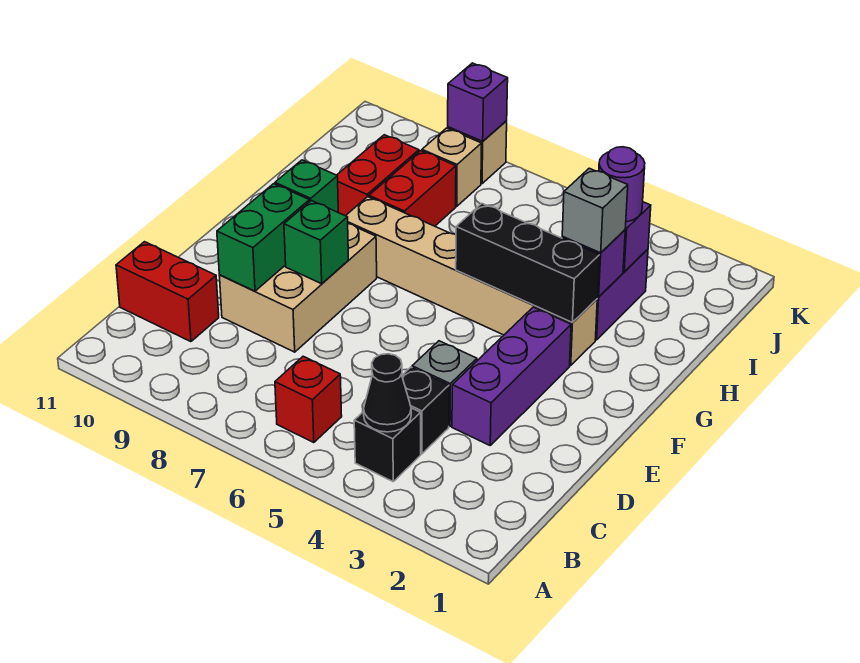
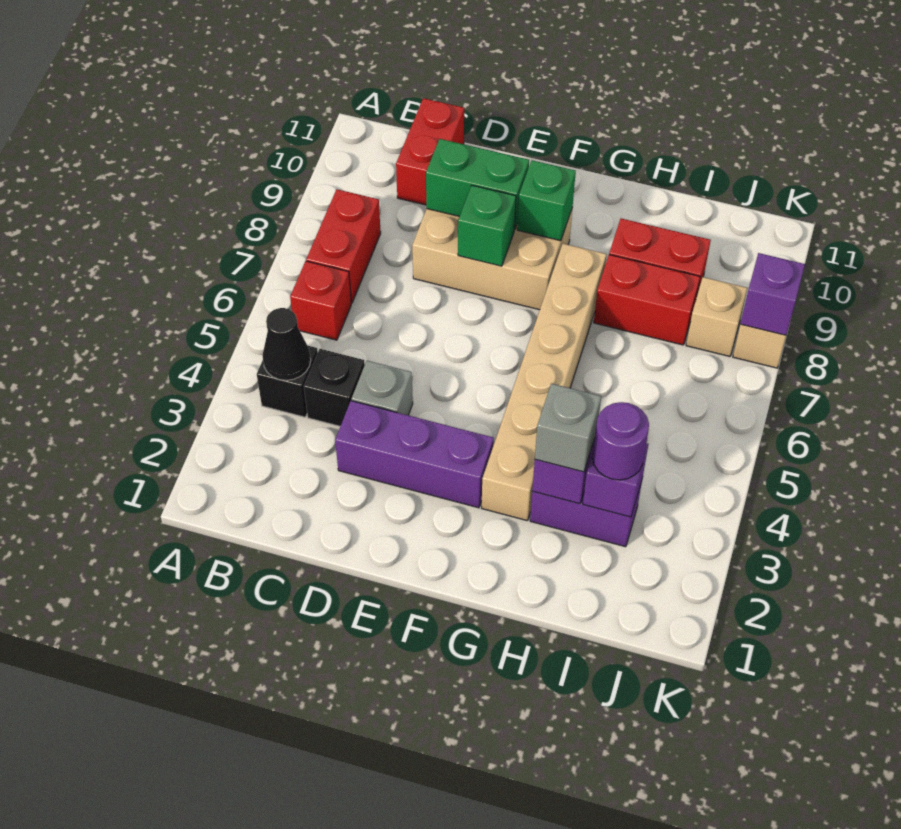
none -> red 1x2 brick [306,189,381,303]
black 1x3 brick [456,204,599,323] -> none

